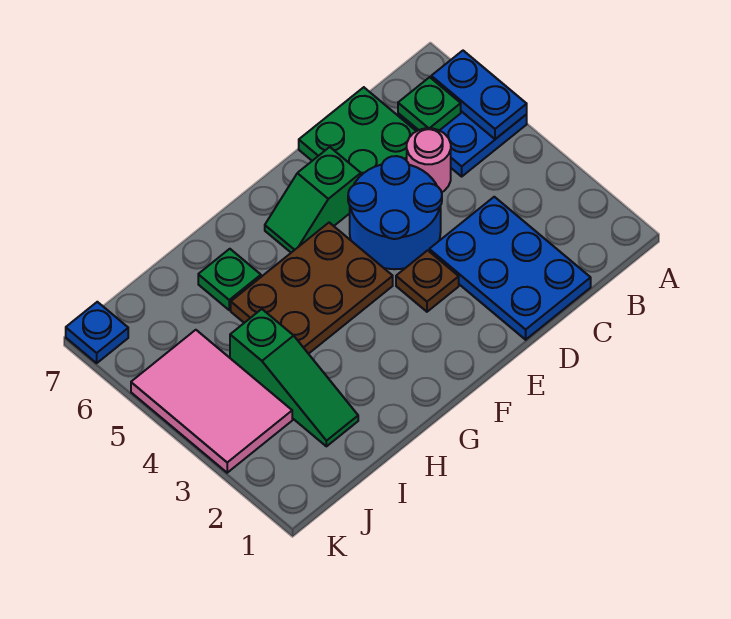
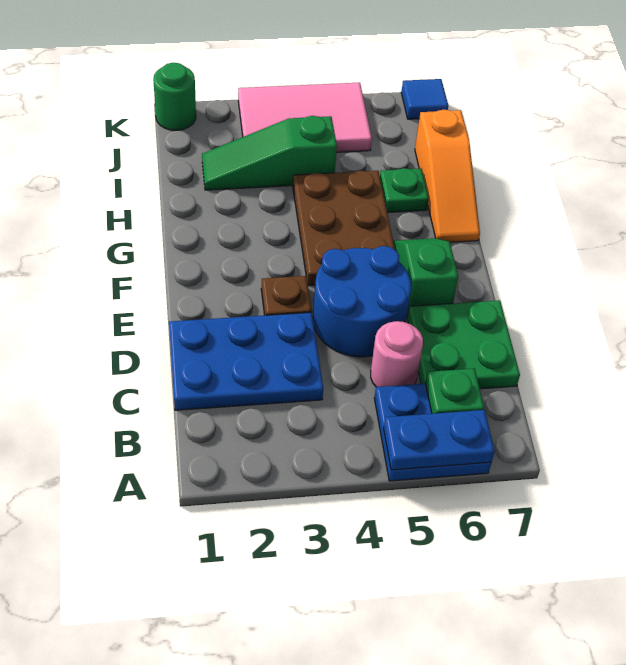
none -> orange 1x3 slope [415,110,480,242]
none -> green 1x1 round brick [153,63,196,130]
blue 1x1 plate [66,302,128,363] -> blue 1x1 tile [401,79,448,119]

